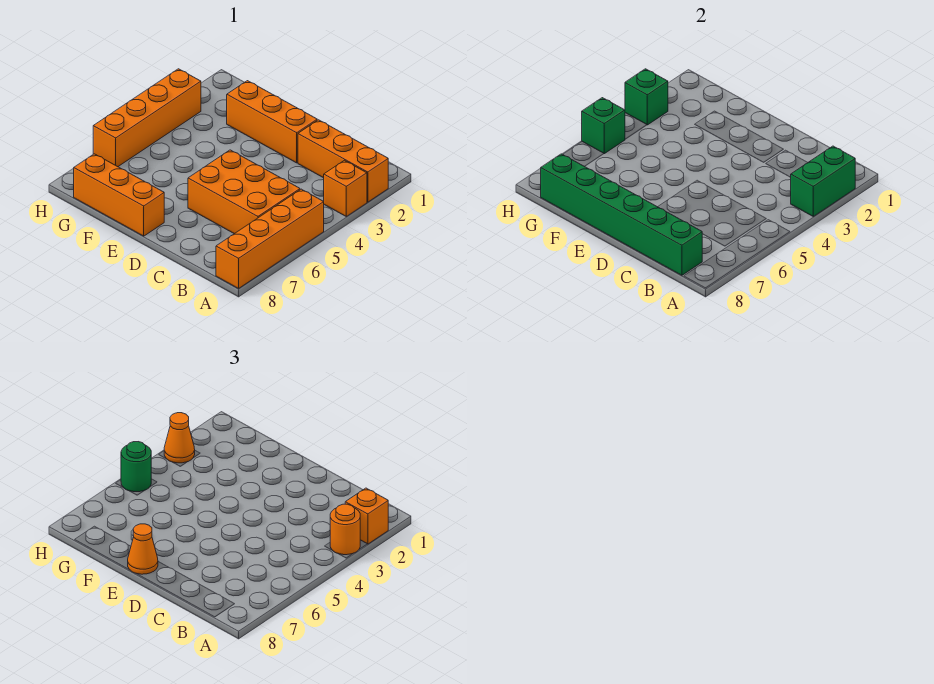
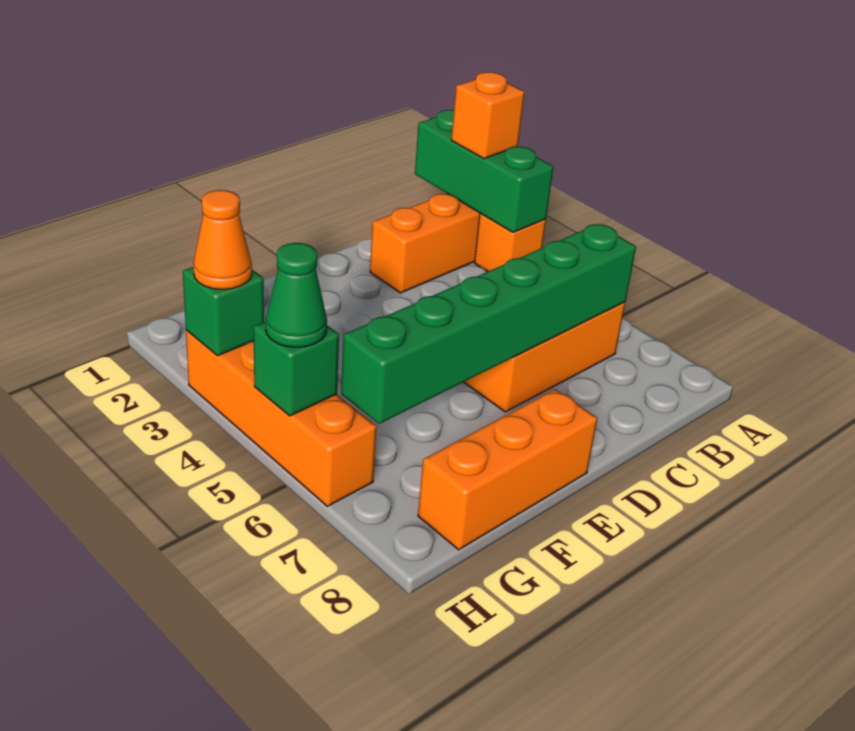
green 1x2 brick [791,146,855,216] -> green 1x3 brick [415,110,554,232]
orange 1x1 round brick [330,504,360,555] -> none
orange 1x4 brick [216,189,324,288] -> none
green 1x6 brick [541,154,702,275] -> green 1x6 brick moved to [341,224,636,424]
orange 1x3 brick [227,81,317,163] -> none
orange 1x1 cone [128,524,158,574] -> none
green 1x1 round brick [121,442,151,492] -> green 1x1 cone [266,243,327,347]

